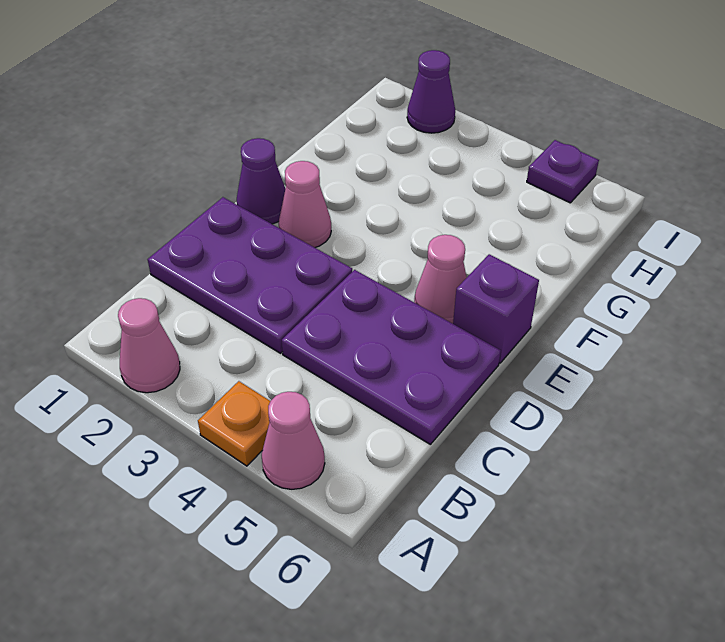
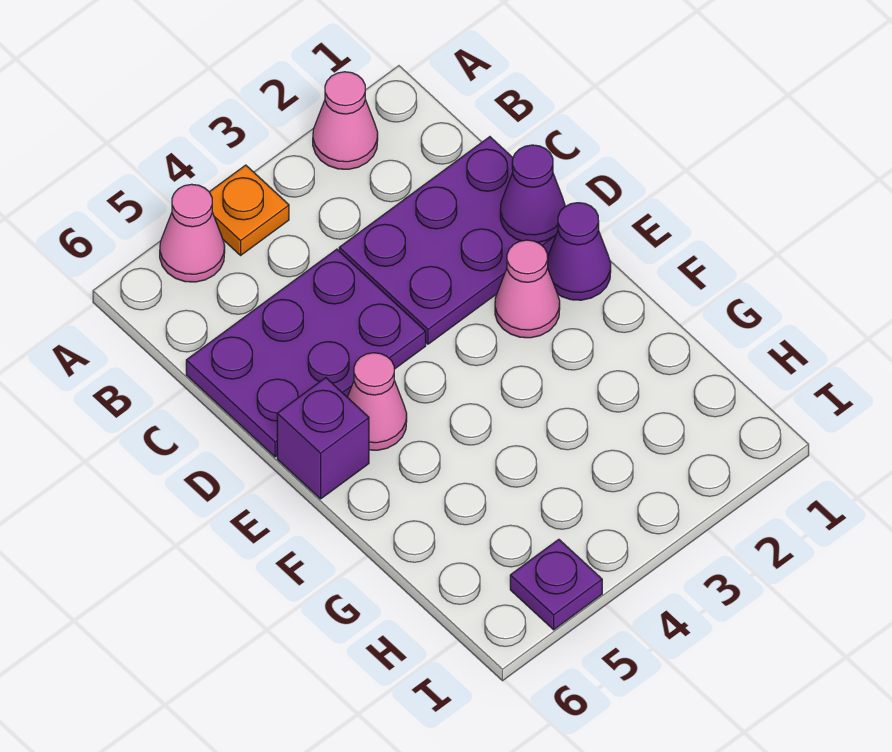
purple 1x1 cone [407,50,455,133] -> purple 1x1 cone moved to [500,145,565,242]

